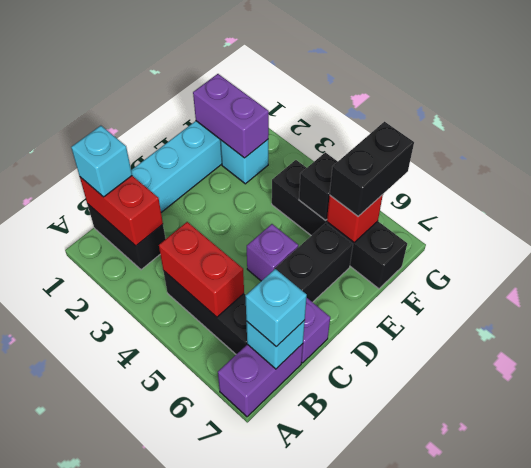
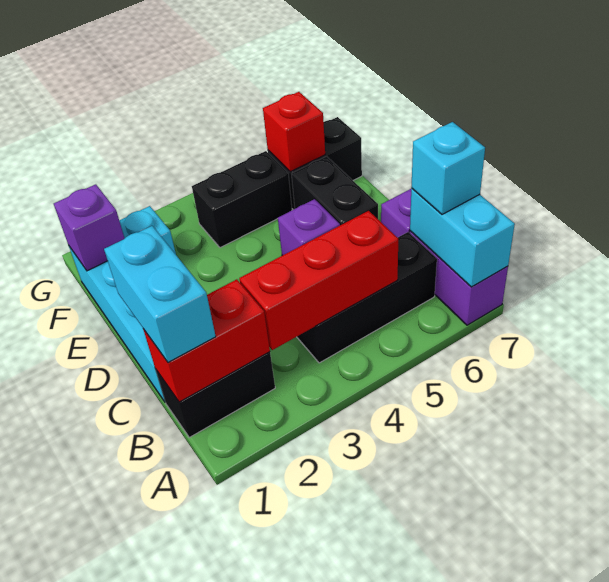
cyan 1x1 brick [71,126,132,197] -> cyan 1x2 brick [104,226,216,362]
red 1x2 brick [159,222,244,317] -> red 1x3 brick [239,211,398,350]
cyan 1x1 brick [246,320,305,369] -> cyan 1x2 brick [410,188,515,287]
purple 1x2 brick [193,74,269,158] -> purple 1x1 brick [54,184,125,271]
black 1x1 brick [299,152,338,221] -> none
black 1x2 brick [330,122,414,216] -> none

